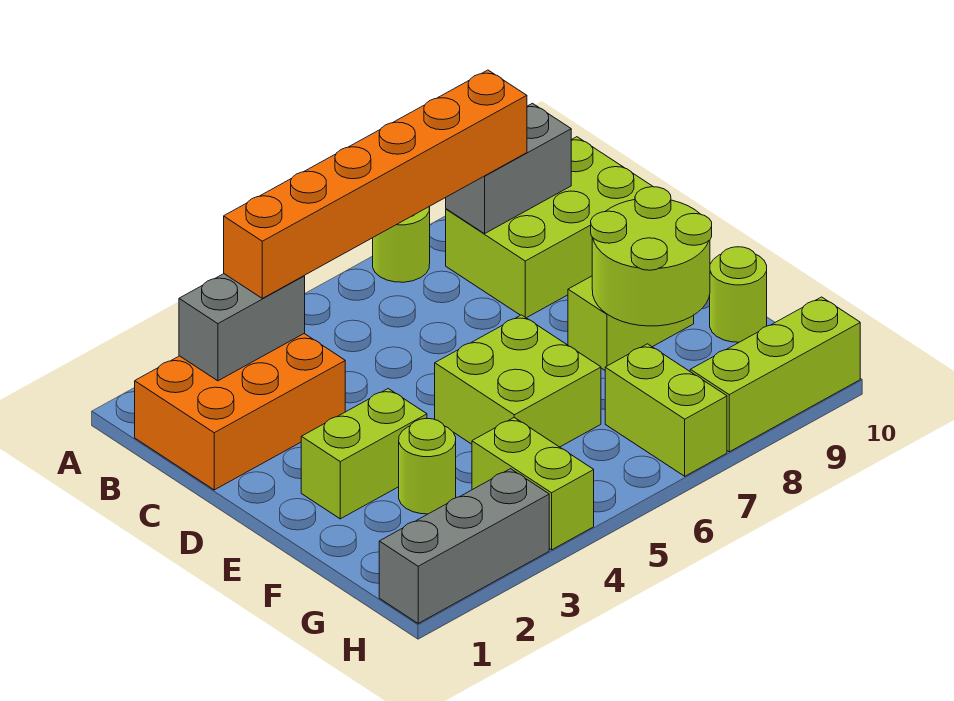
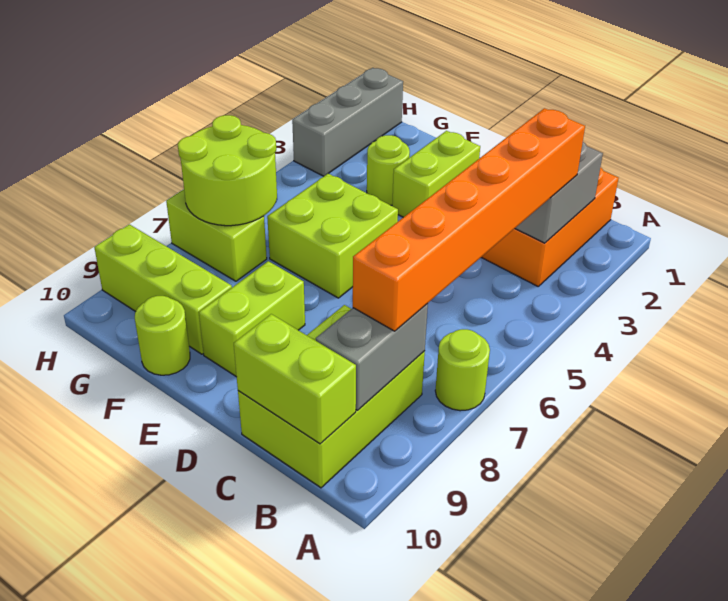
lime 2x2 round brick [591,187,712,326] -> lime 2x2 round brick moved to [178,115,277,226]
lime 1x2 brick [472,418,594,550] -> lime 1x2 brick moved to [234,314,356,444]
lime 1x3 brick [690,297,860,452] -> lime 1x3 brick turned to [94,224,232,354]

